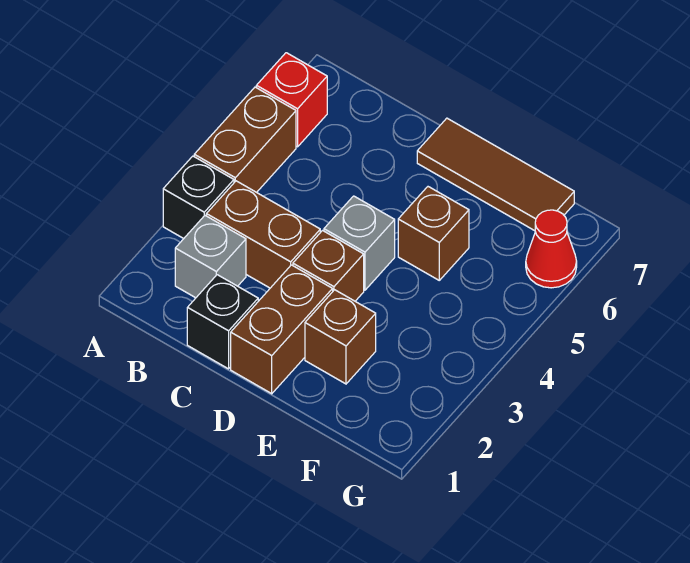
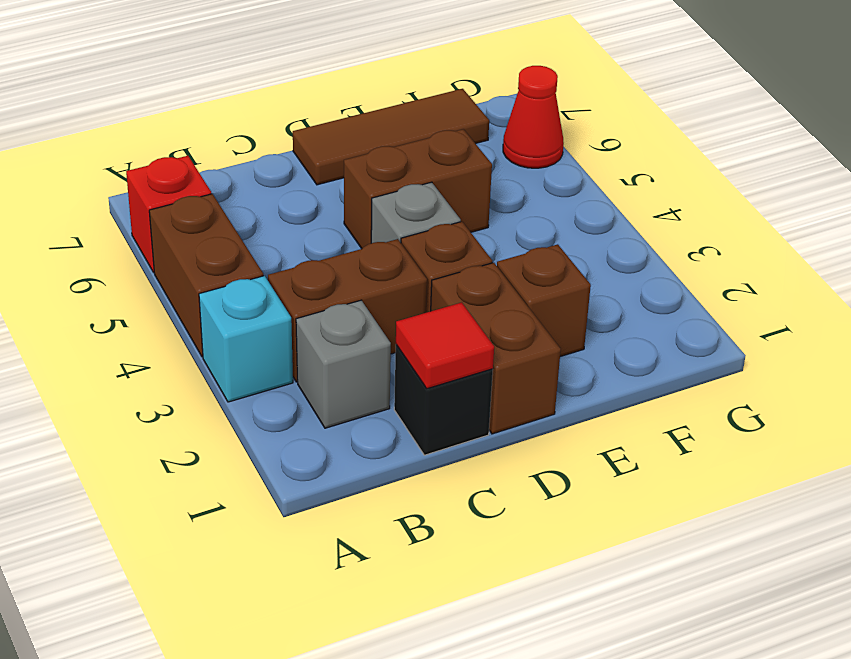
black 1x1 brick [163,156,234,239] -> cyan 1x1 brick [199,276,293,402]
none -> red 1x1 tile [396,302,494,389]
brown 1x1 brick [398,187,469,280] -> brown 1x2 brick [344,129,492,249]

